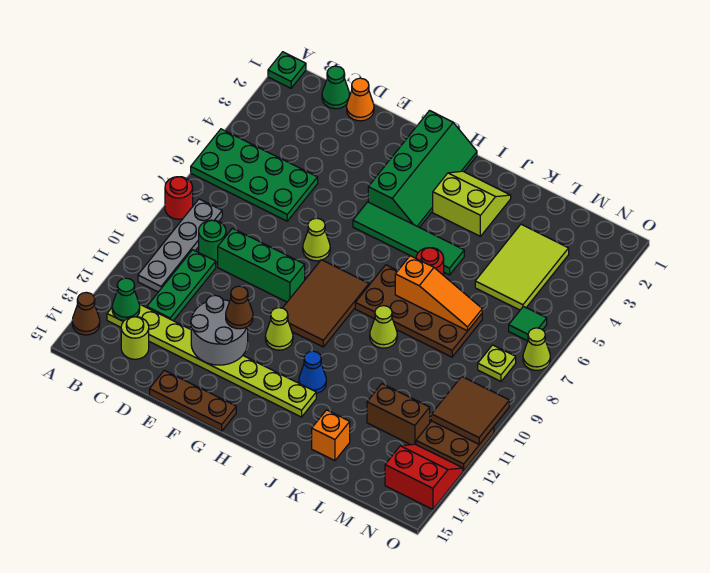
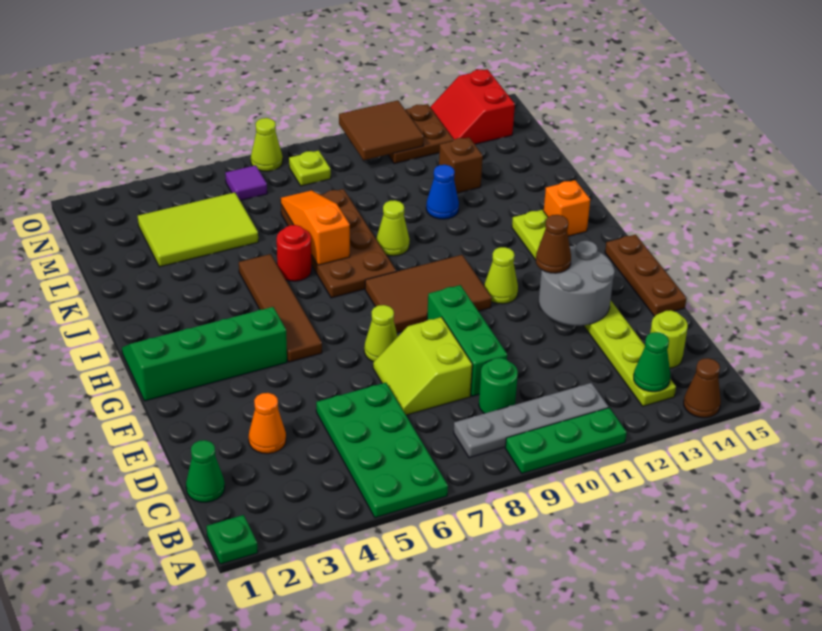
red 1x1 round brick [165,177,193,219] -> none
green 1x3 plate [147,250,216,321] -> green 1x3 plate moved to [505,408,627,473]
orange 1x1 cone [347,78,374,121] -> orange 1x1 cone moved to [249,393,286,454]
green 1x4 tile [353,202,464,275] -> brown 1x4 tile [239,254,322,362]
lime 2x2 slope [433,171,511,236] -> lime 2x2 slope moved to [373,317,472,415]
blue 1x1 cone [299,351,326,393] -> blue 1x1 cone moved to [426,165,459,219]
orange 1x1 brick [312,410,350,461] -> orange 1x1 brick moved to [544,180,590,236]
brown 1x2 brick [367,384,430,445] -> brown 1x1 brick [439,137,483,193]
green 1x1 tile [509,307,547,341] -> purple 1x1 tile [225,165,267,201]

